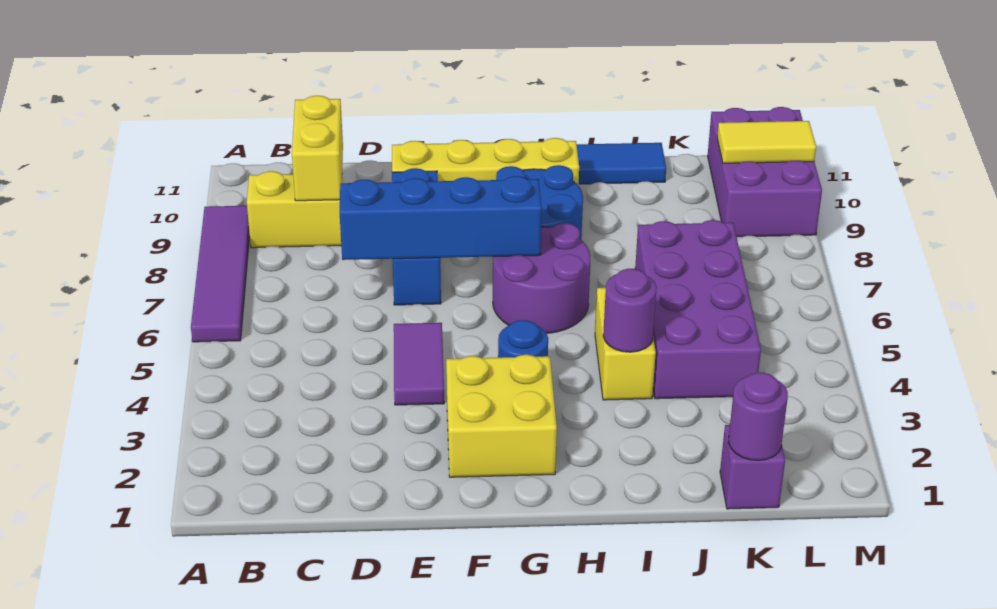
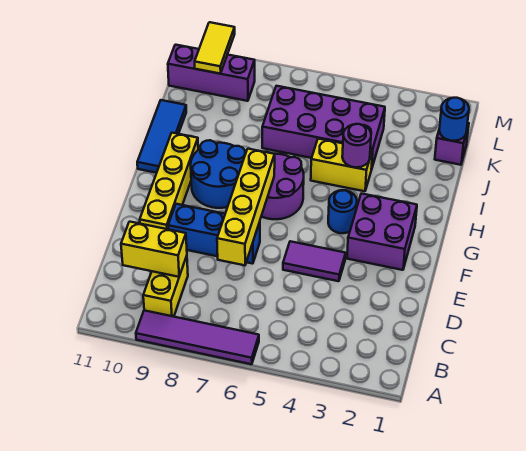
blue 1x4 brick [340,176,542,260] -> yellow 1x4 brick [217,149,275,265]
yellow 2x2 brick [446,355,557,477] -> purple 2x2 brick [347,194,417,270]
purple 1x1 round brick [728,373,788,460] -> blue 1x1 round brick [439,98,469,141]
purple 2x3 brick [708,107,822,237] -> purple 1x3 brick [168,45,255,101]

